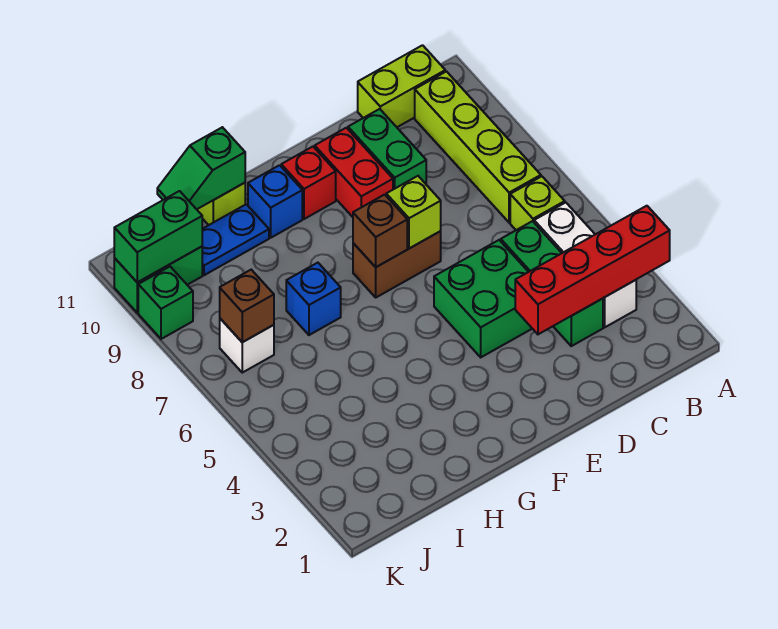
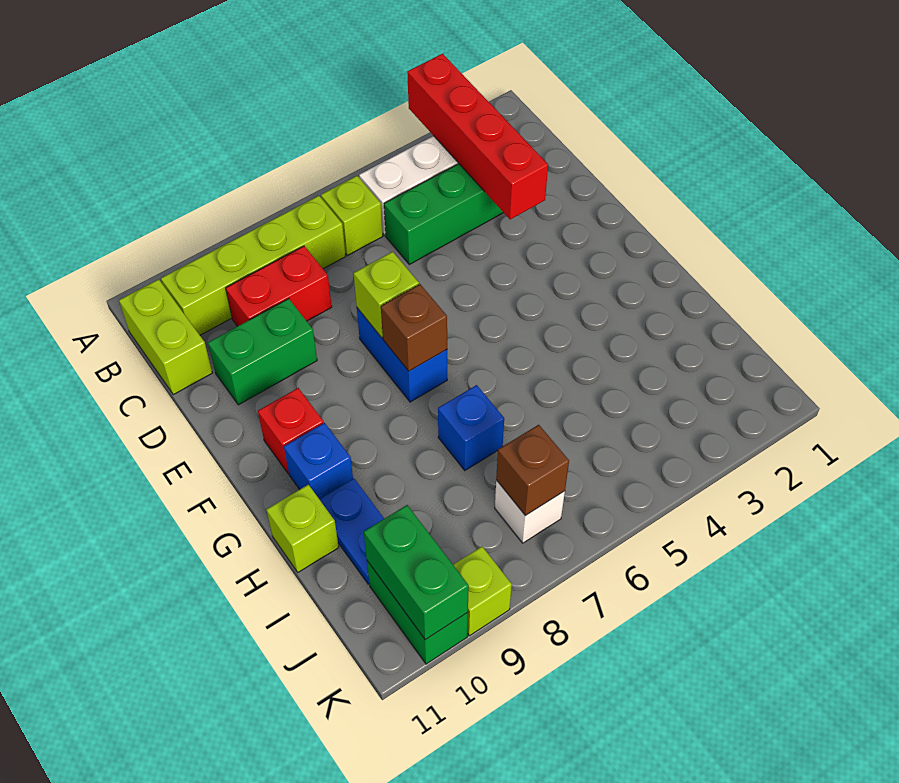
green 2x2 brick [434,240,532,357] -> none
brown 1x2 brick [353,231,441,297] -> blue 1x2 brick [357,308,447,402]
red 1x2 brick [315,128,393,217] -> red 1x2 brick moved to [226,246,332,326]
green 1x2 slope [157,127,245,209] -> none
green 1x1 brick [138,267,193,339] -> lime 1x1 brick [453,547,512,636]

